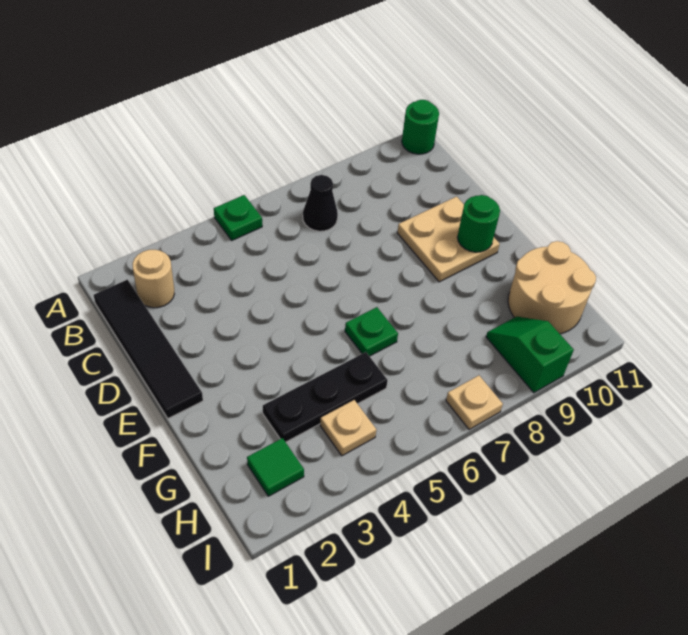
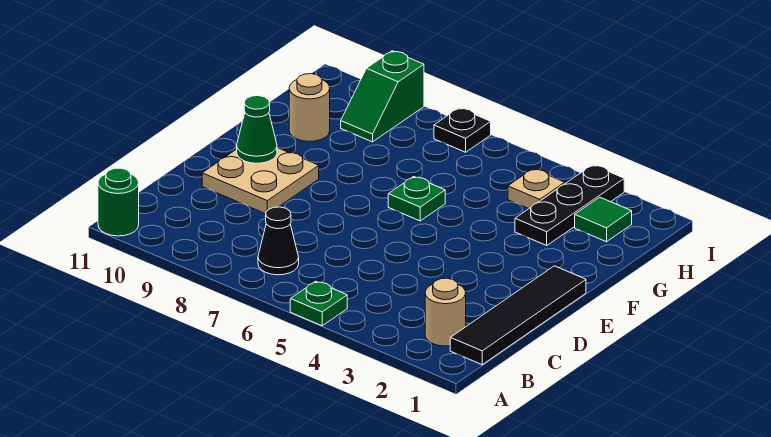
green 1x1 round brick [457,195,500,252] -> green 1x1 cone [237,96,277,163]
black 1x3 plate [263,352,388,442] -> black 1x3 plate turned to [515,165,624,245]
tan 2x2 round brick [508,241,596,334] -> tan 1x1 round brick [289,74,330,141]
tan 1x1 plate [446,376,503,430] -> black 1x1 plate [434,108,491,152]

